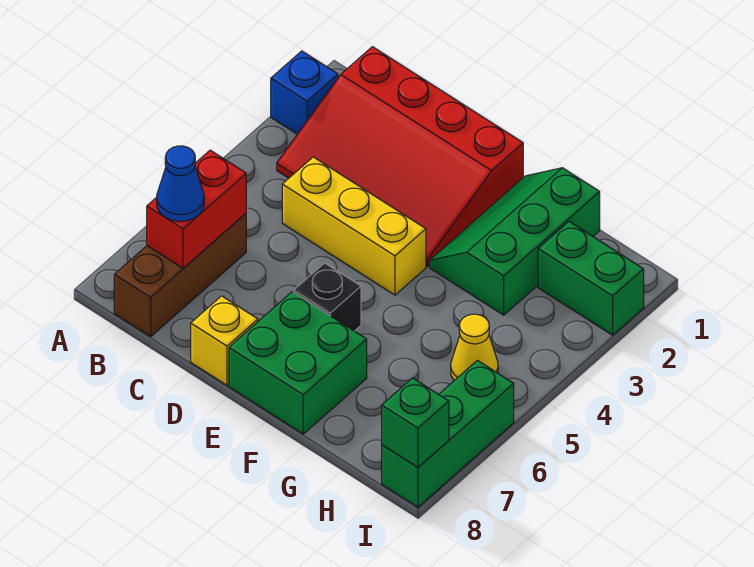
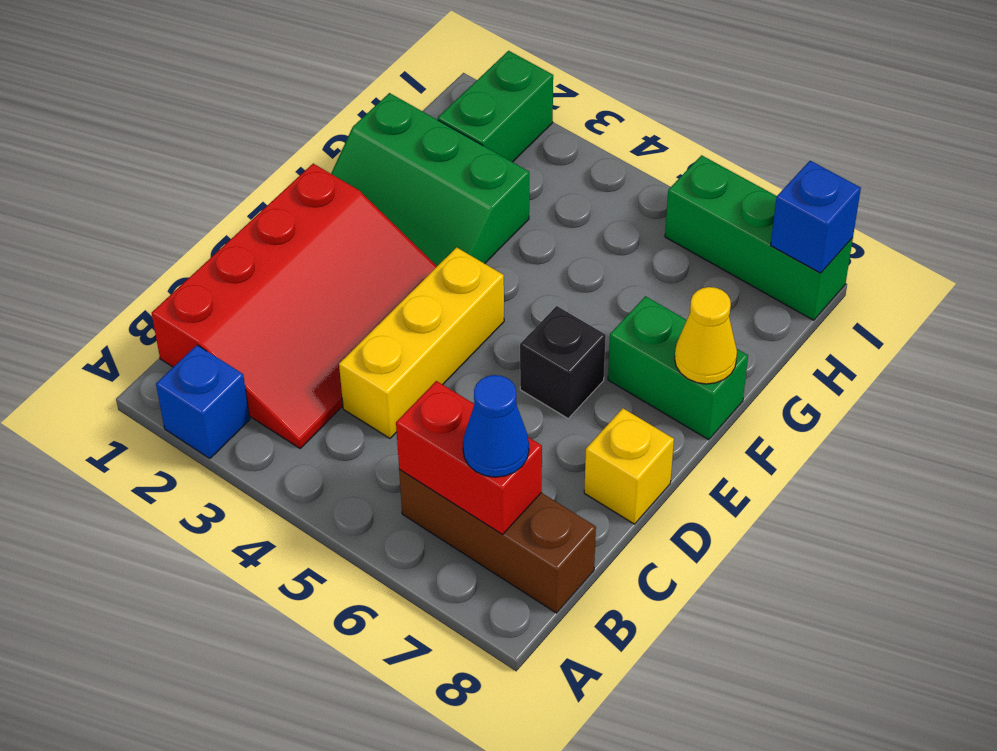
green 2x2 brick [229,292,367,434] -> green 1x2 brick [608,296,748,440]
yellow 1x1 cone [451,314,498,380] -> yellow 1x1 cone moved to [675,287,737,384]
green 1x1 brick [382,378,449,467] -> blue 1x1 brick [771,161,861,273]

